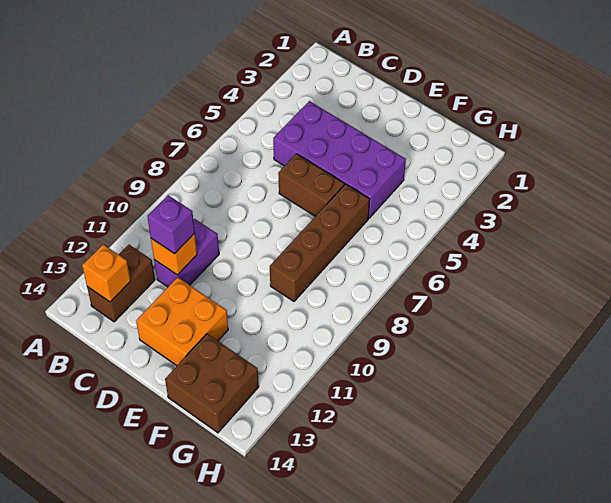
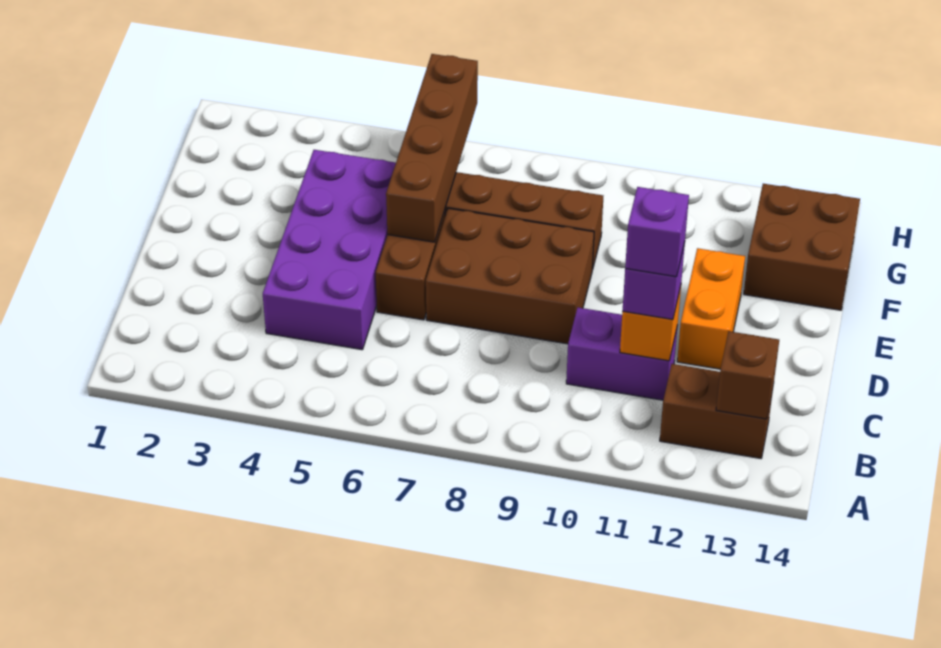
orange 1x1 brick [82,244,131,302] -> brown 1x1 brick [716,331,779,419]
none -> purple 1x1 brick [625,187,689,277]
none -> brown 2x3 brick [426,208,594,344]
orange 2x2 brick [136,277,228,366] -> orange 1x2 brick [677,248,745,369]
none -> brown 1x4 brick [386,54,478,242]

